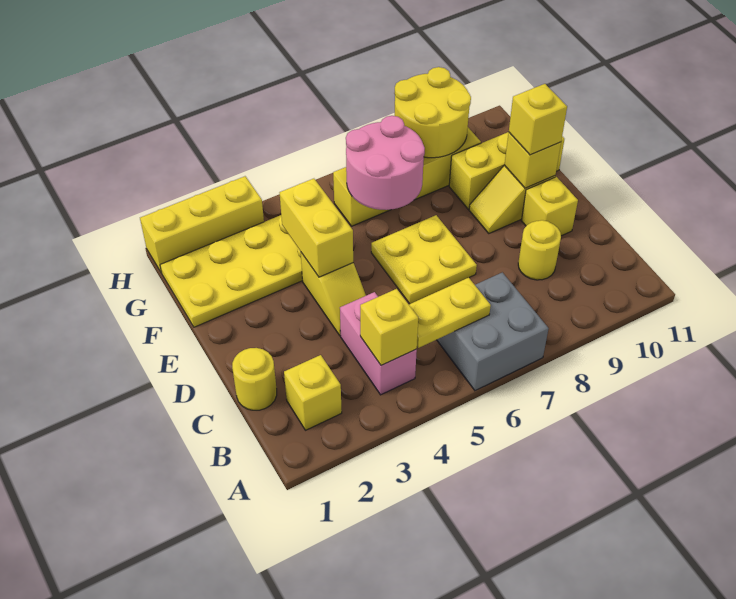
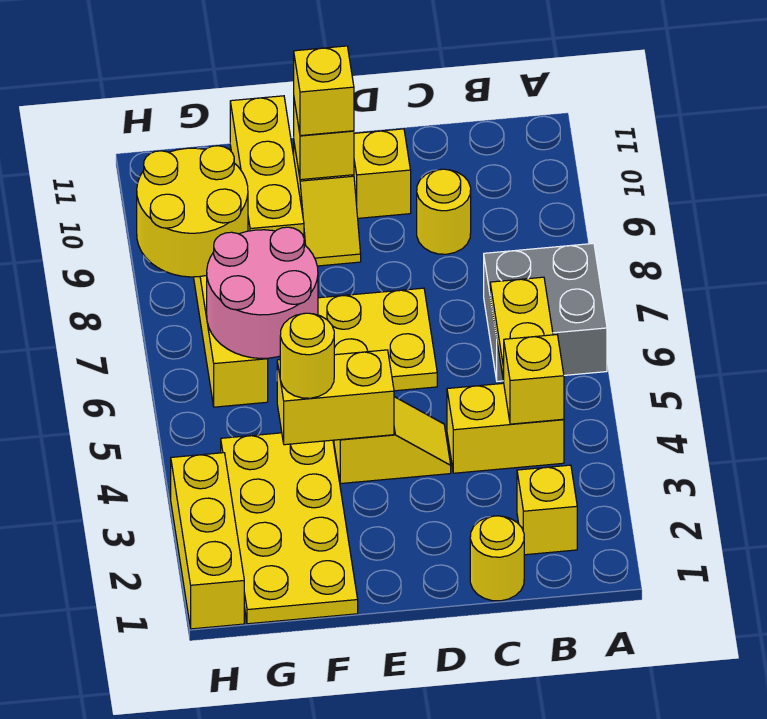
pink 1x2 brick [340,292,417,395] -> yellow 1x2 brick [447,383,564,473]
none -> yellow 1x1 round brick [280,313,334,398]

